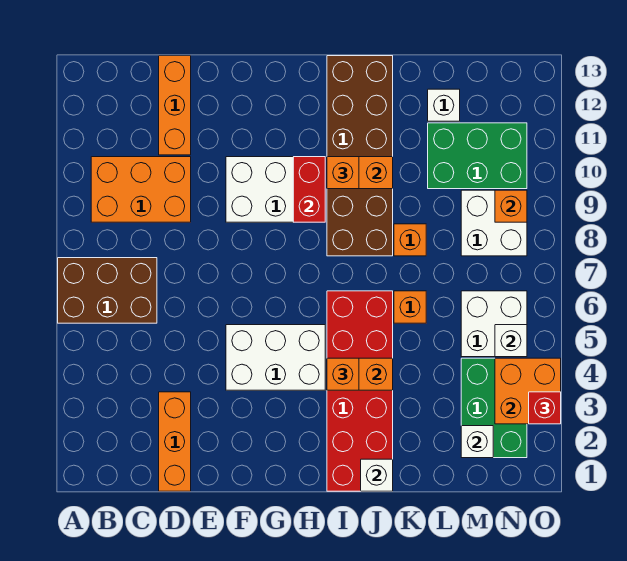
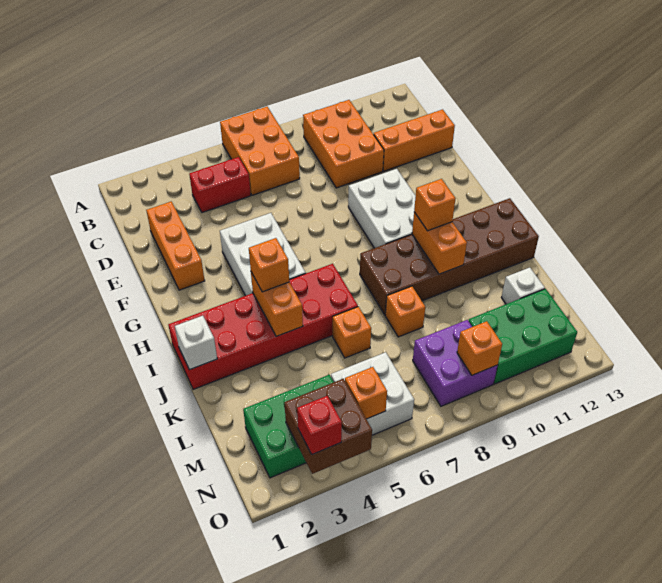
brown 2x3 brick [58,258,157,323] -> orange 2x3 brick [220,107,300,195]
orange 1x3 brick [159,392,191,491] -> orange 1x3 brick turned to [146,202,205,290]
red 1x2 brick [293,157,325,222] -> red 1x2 brick moved to [189,157,251,213]
green 2x3 brick [428,123,527,189] -> green 2x3 brick turned to [469,289,577,384]
white 1x1 brick [461,426,493,458] -> none
white 2x2 brick [461,190,527,256] -> purple 2x2 brick [413,320,498,406]
orange 2x2 brick [495,358,561,424] -> brown 2x2 brick [284,379,372,474]
white 1x1 brick [495,325,527,357] -> orange 1x1 brick [345,367,387,419]

